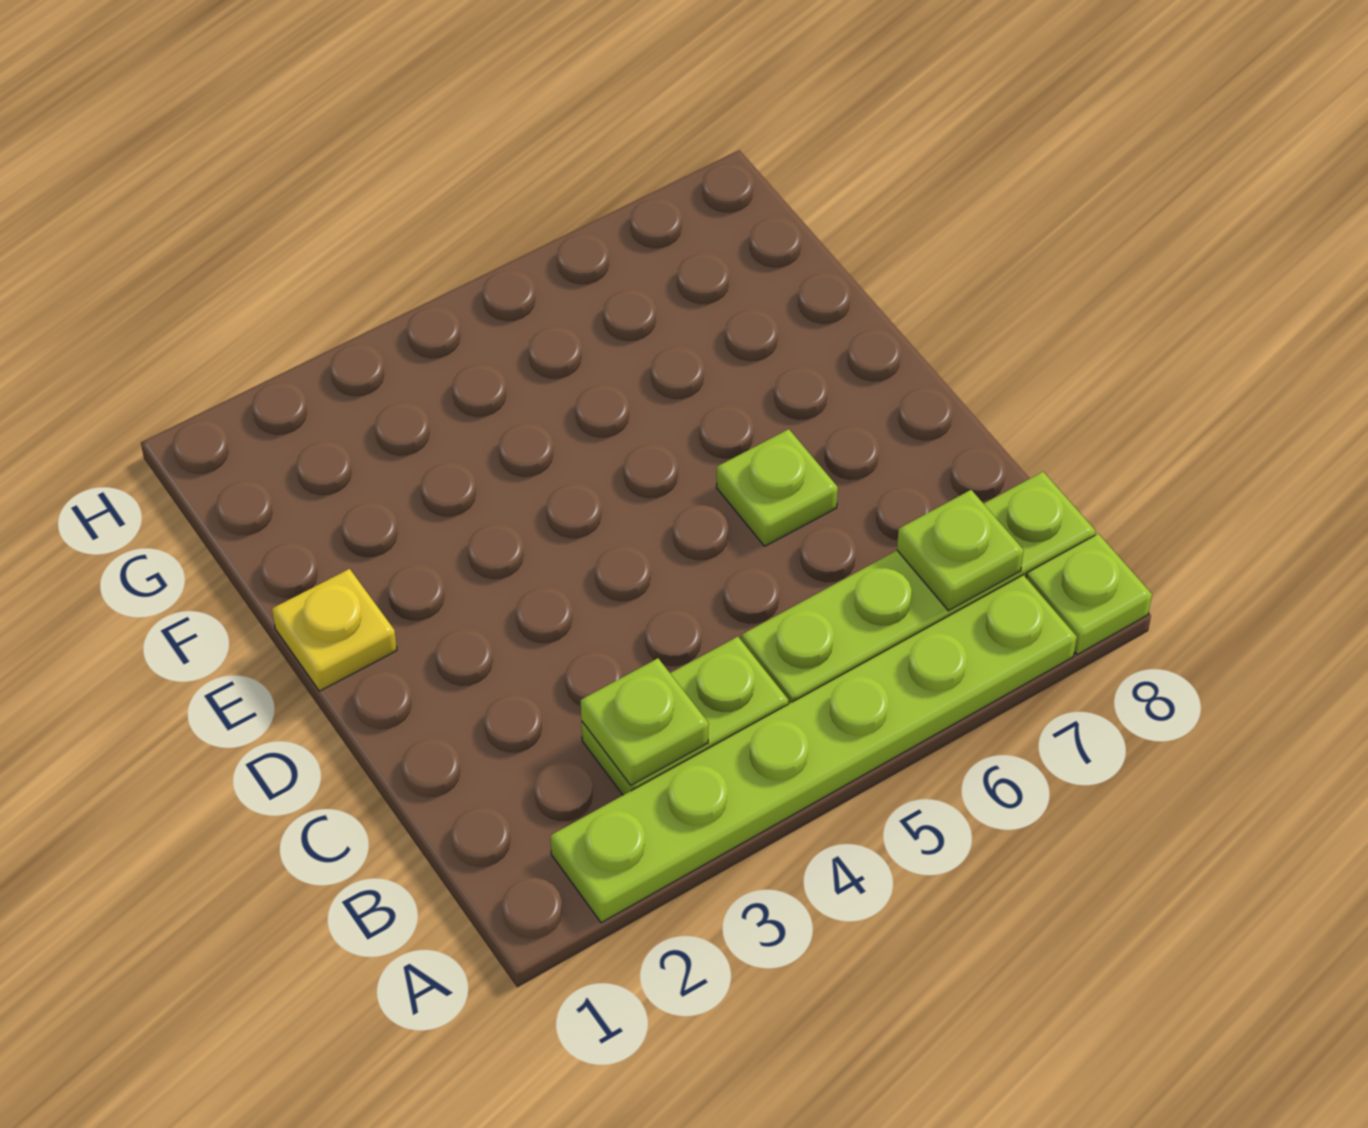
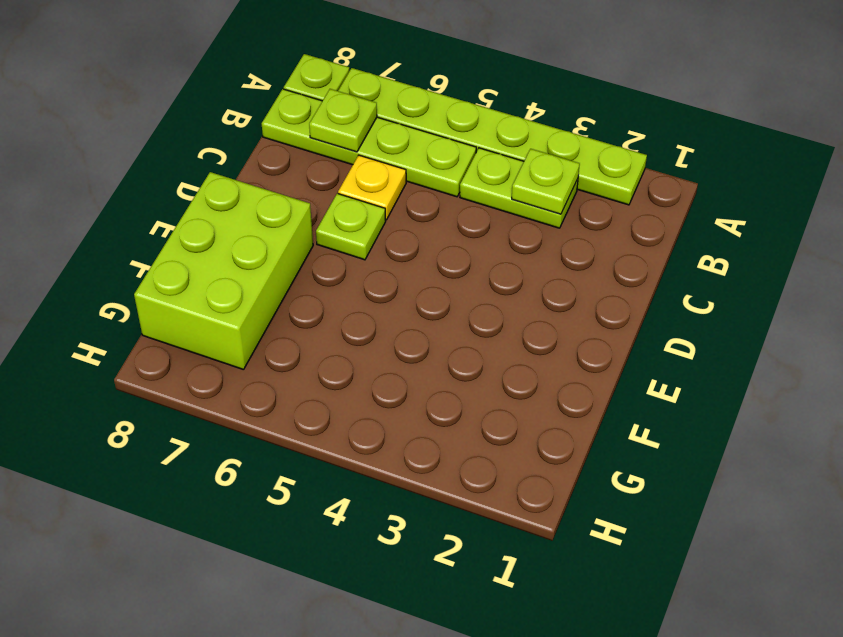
yellow 1x1 plate [272,569,397,691] -> yellow 1x1 plate moved to [338,155,406,220]
none -> lime 2x3 brick [134,172,313,370]

